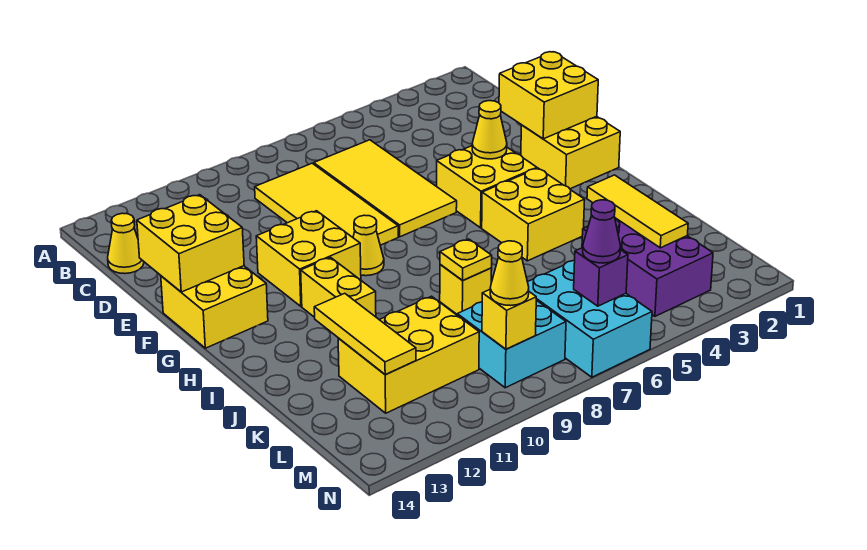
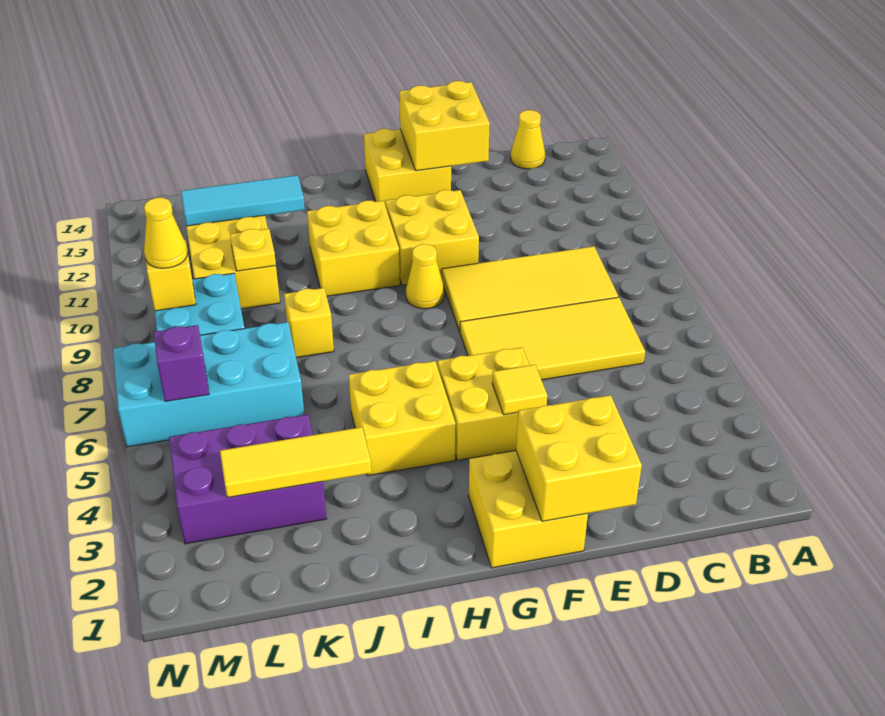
yellow 1x1 cone [472,101,507,159] -> yellow 1x1 tile [492,365,547,415]
yellow 1x2 brick [301,257,376,317] -> yellow 2x2 brick [307,201,400,296]
yellow 1x1 plate [440,239,492,280] -> yellow 1x1 plate moved to [230,229,276,271]
yellow 1x3 tile [314,293,416,374] -> cyan 1x3 tile [181,175,305,226]
cyan 2x3 brick [528,261,652,377] -> cyan 2x4 brick [113,322,304,447]
purple 1x1 cone [583,200,620,263] -> none

